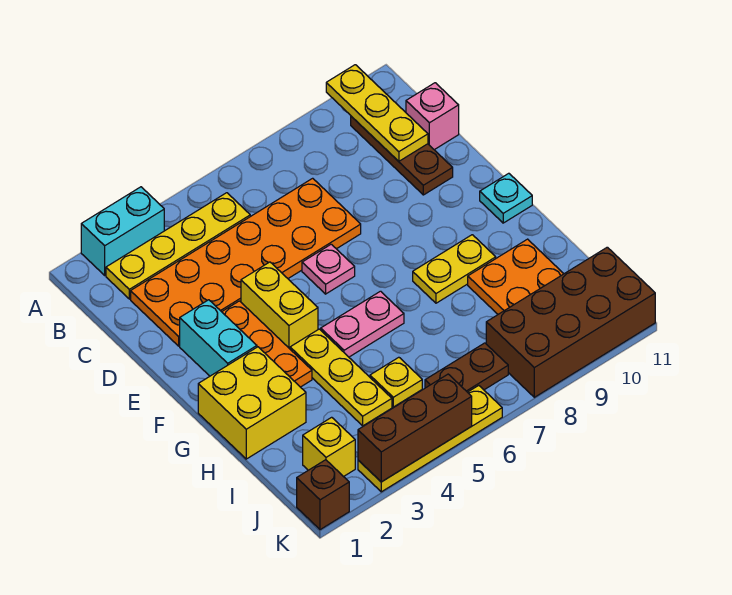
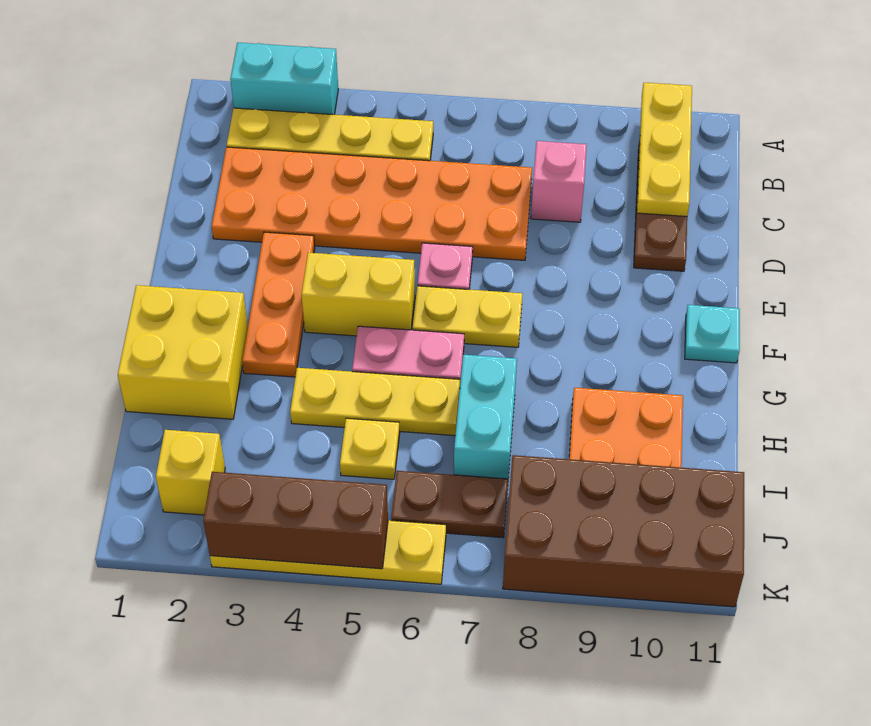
pink 1x1 brick [406,83,459,150] -> pink 1x1 brick moved to [531,141,587,222]
cyan 1x2 brick [180,300,257,376] -> cyan 1x2 brick moved to [454,355,517,479]
yellow 1x2 brick [241,262,318,349] -> yellow 1x2 brick turned to [302,253,415,336]
yellow 1x3 plate [290,329,392,426] -> yellow 1x3 plate turned to [290,368,460,436]
yellow 1x2 plate [413,235,496,303] -> yellow 1x2 plate moved to [413,286,522,347]
brown 1x1 brick [297,460,349,530] -> none

